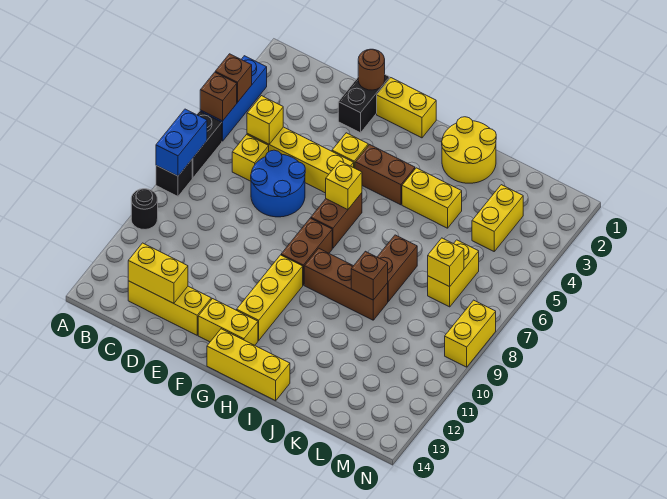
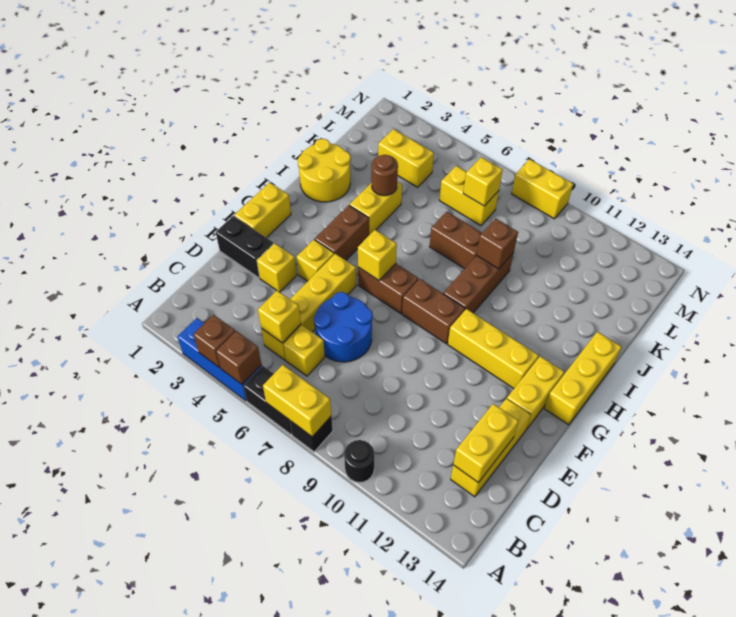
blue 1x2 brick [156,109,207,176] -> yellow 1x2 brick [263,365,331,437]
brown 1x1 round brick [358,49,385,90] -> brown 1x1 round brick moved to [372,155,398,196]
none -> yellow 1x1 brick [257,243,297,292]

